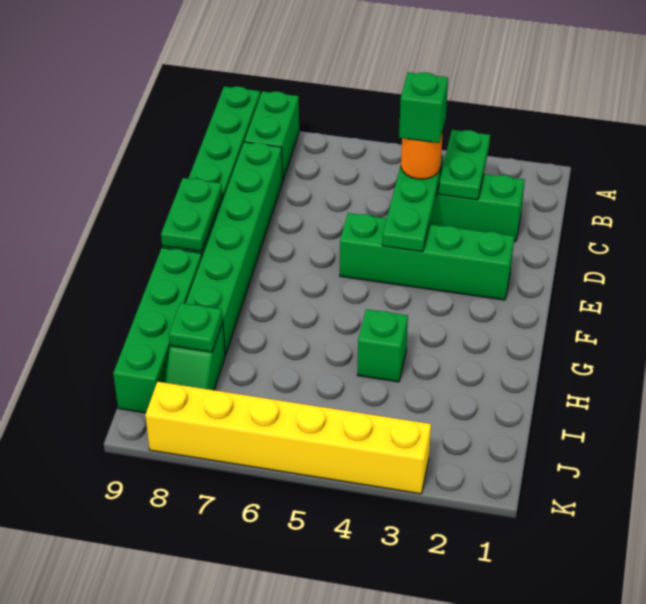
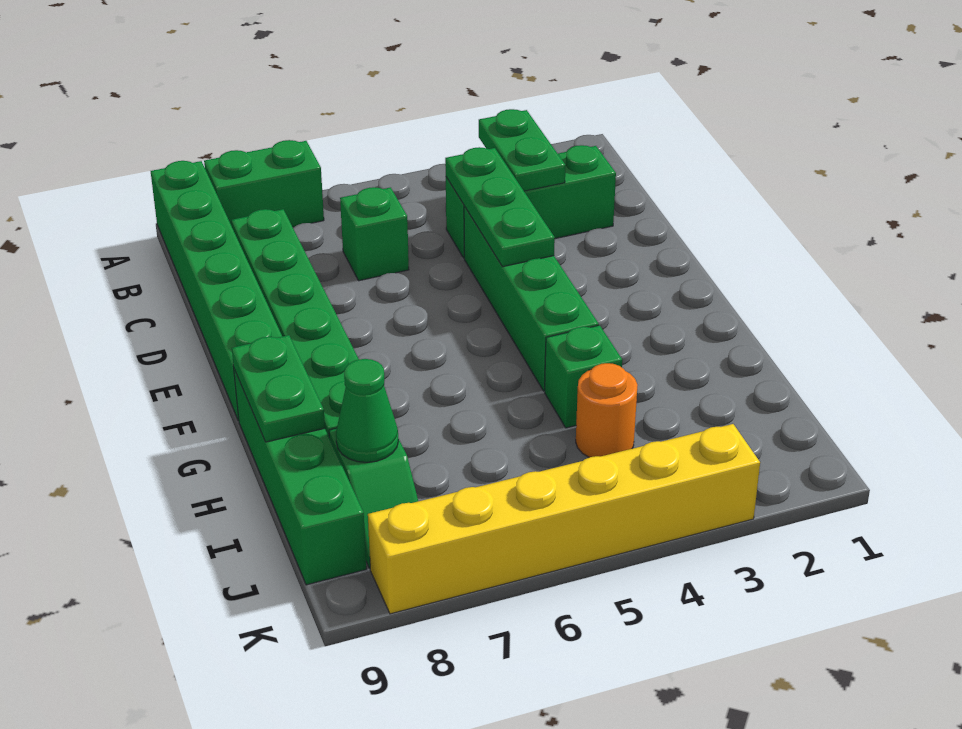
green 1x2 brick [244,91,299,182] -> green 1x2 brick turned to [204,140,324,227]
orange 1x1 round brick [401,131,443,179] -> orange 1x1 round brick moved to [576,363,637,457]
green 1x1 brick [399,72,448,143] -> green 1x1 brick moved to [340,187,409,281]
green 1x4 brick [340,213,514,300] -> green 1x4 brick turned to [464,206,599,391]
green 1x2 plate [161,178,222,251] -> green 1x2 plate moved to [232,335,325,442]
green 1x1 plate [169,303,223,352] -> green 1x1 cone [336,359,398,462]

